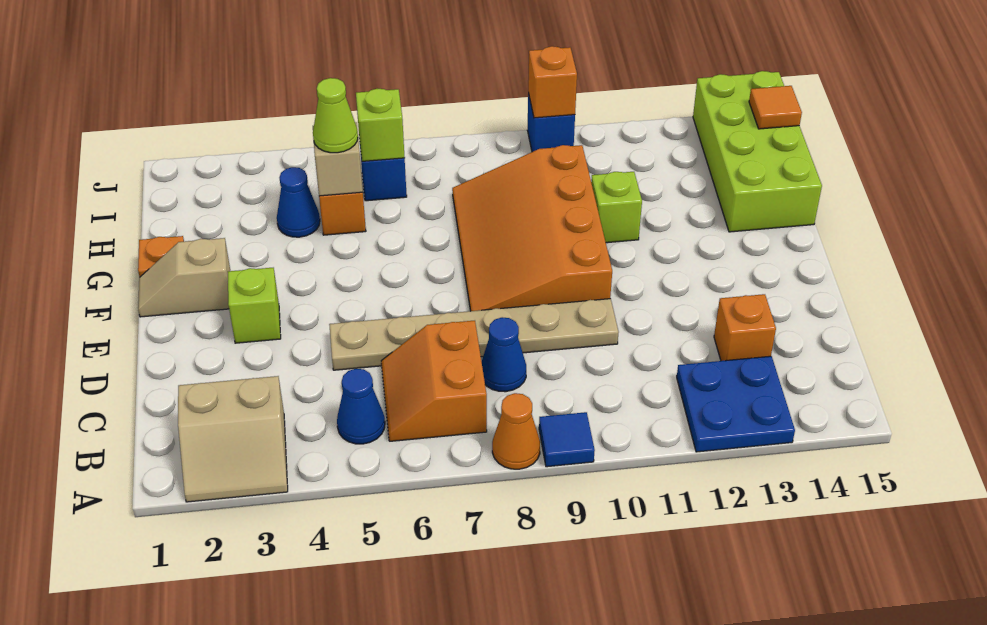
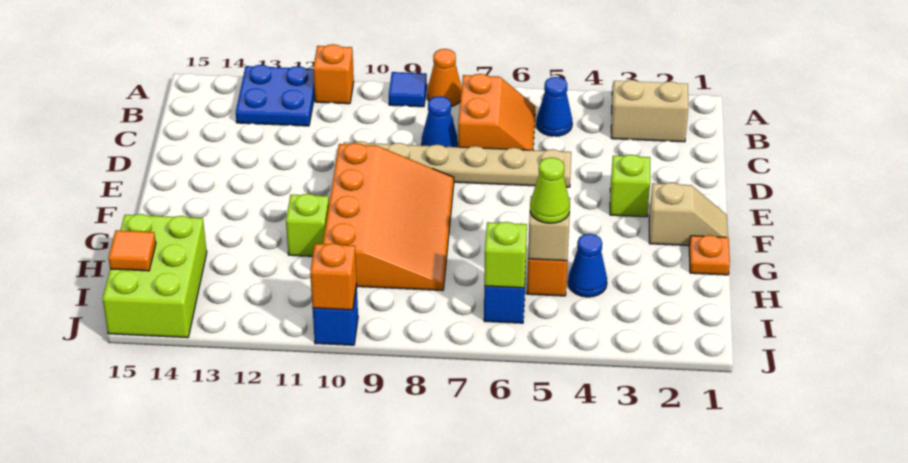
orange 1x1 brick [714,294,776,361] -> orange 1x1 brick moved to [313,44,354,104]
lime 2x4 brick [693,71,822,232] -> lime 2x3 brick [103,214,207,338]

